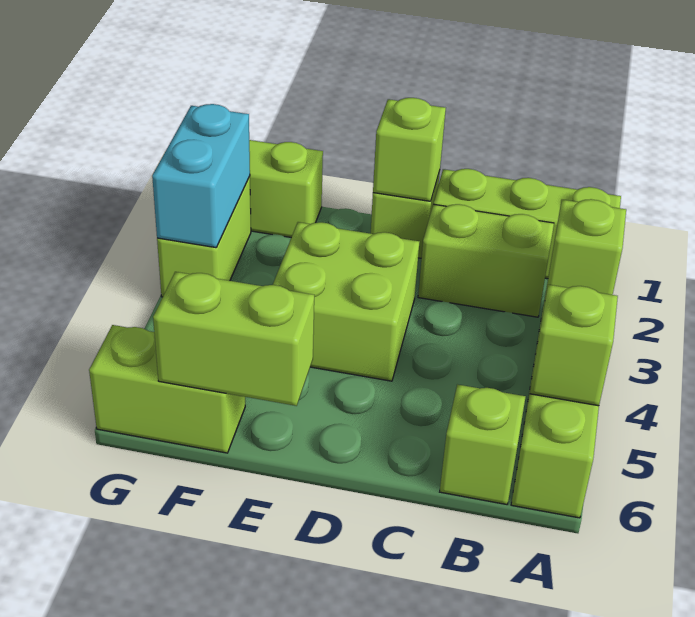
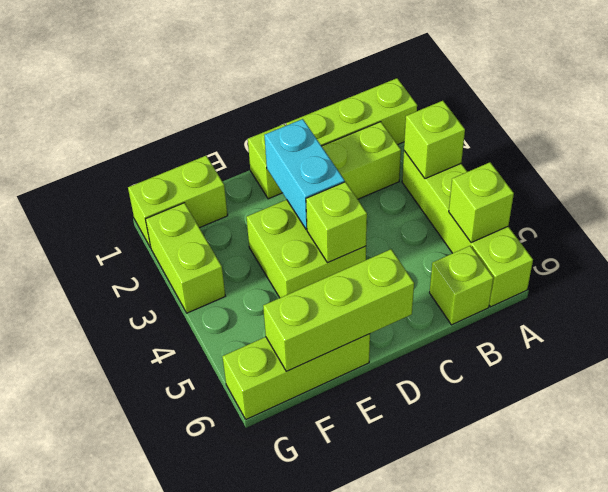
lime 1x1 brick [373,98,446,201] -> lime 1x1 brick moved to [306,182,367,263]
lime 1x2 brick [153,272,314,406] -> lime 1x3 brick [263,249,414,371]
lime 1x2 brick [89,325,245,453] -> lime 1x3 brick [222,334,370,419]
cyan 1x2 brick [152,104,250,248] -> cyan 1x2 brick moved to [264,119,345,230]

